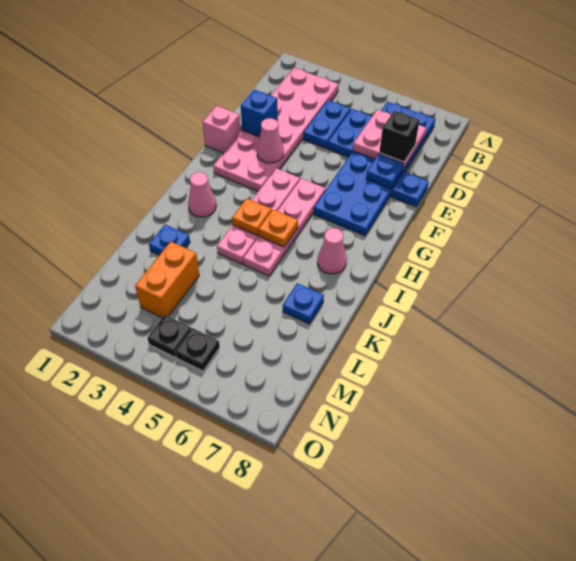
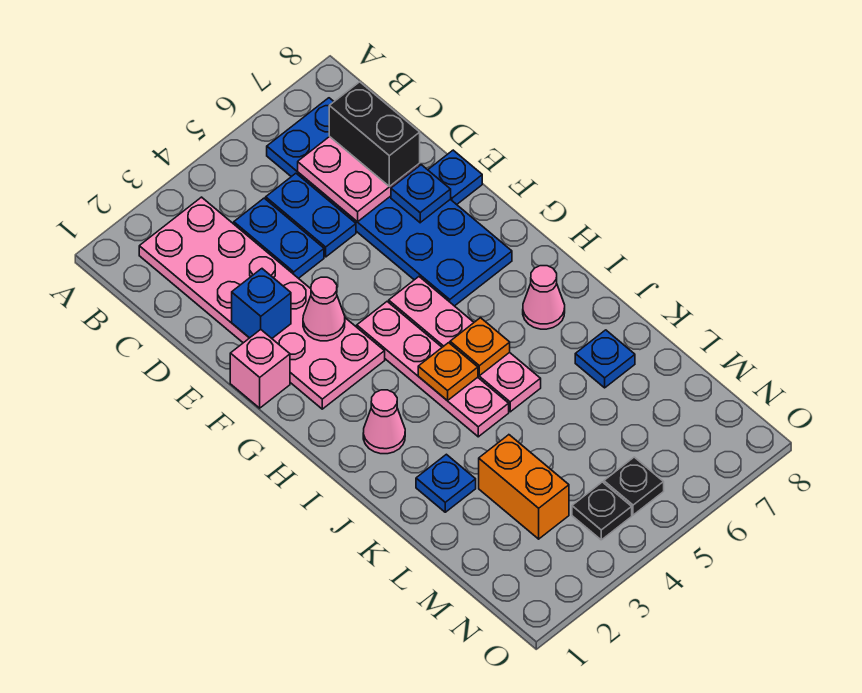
black 1x1 brick [379,111,420,162] -> black 1x2 brick [329,82,420,186]

